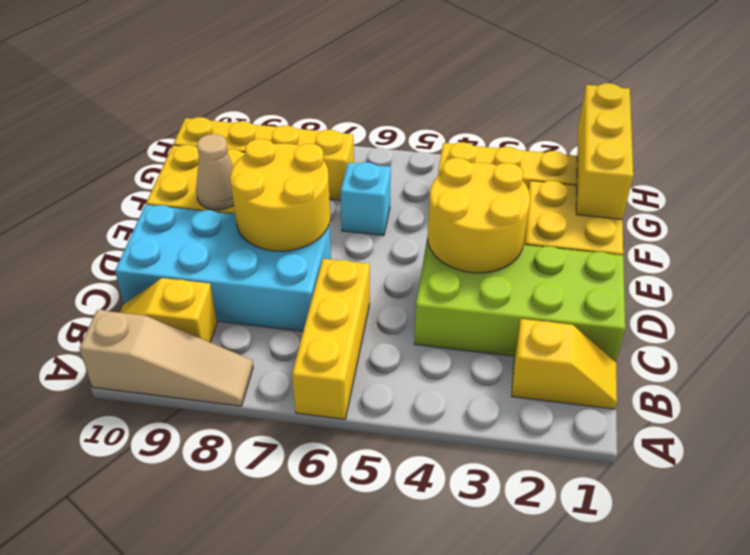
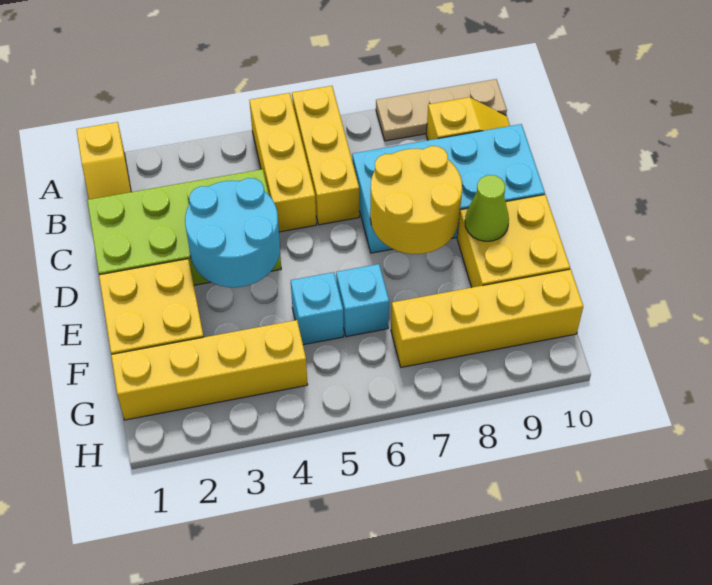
tan 1x3 slope [79,310,253,406] -> tan 1x3 plate [376,79,507,141]
yellow 1x2 slope [512,319,617,409] -> yellow 1x2 slope turned to [76,122,131,199]
yellow 2x2 round brick [428,158,530,273] -> cyan 2x2 round brick [185,178,280,287]
tan 1x1 cone [196,134,234,210] -> lime 1x1 cone [465,175,509,241]
yellow 1x3 brick [576,83,633,219] -> yellow 1x3 brick moved to [249,93,316,232]
none -> cyan 1x1 brick [291,272,344,345]

